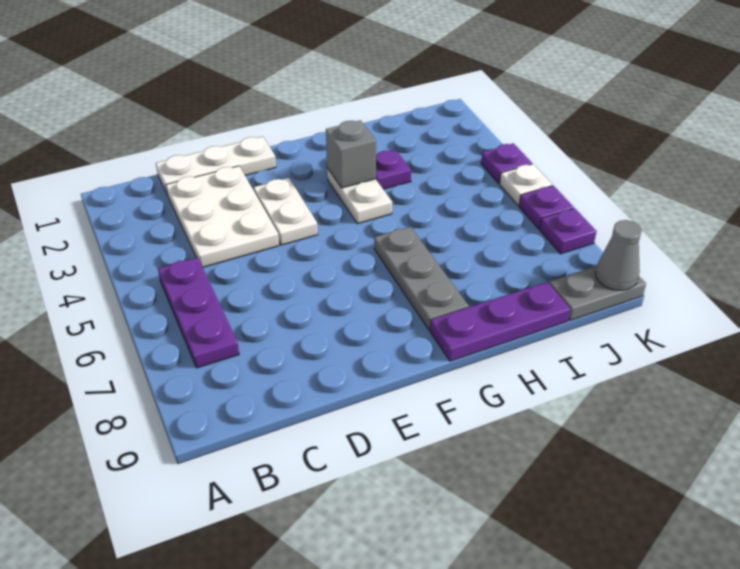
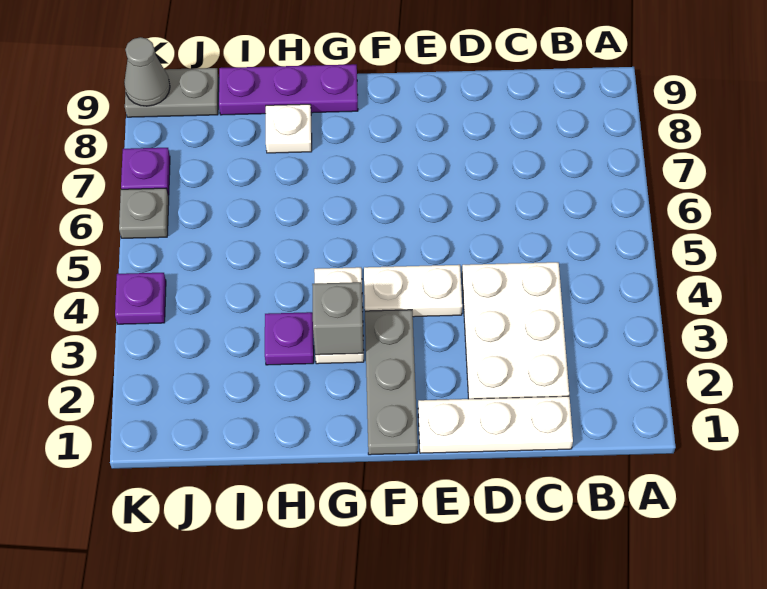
purple 1x3 plate [158,257,239,368] -> none
white 1x2 plate [254,178,318,245] -> white 1x2 plate turned to [364,265,462,317]
grey 1x3 plate [374,227,468,330] -> grey 1x3 plate moved to [365,310,418,455]
white 1x1 plate [500,164,552,206] -> white 1x1 plate moved to [266,104,312,153]
purple 1x1 plate [519,186,574,229] -> grey 1x1 plate [119,188,169,238]

